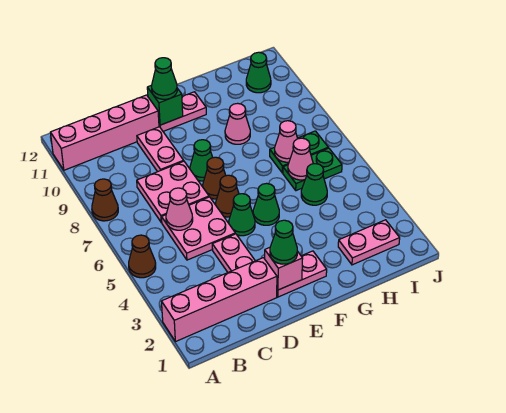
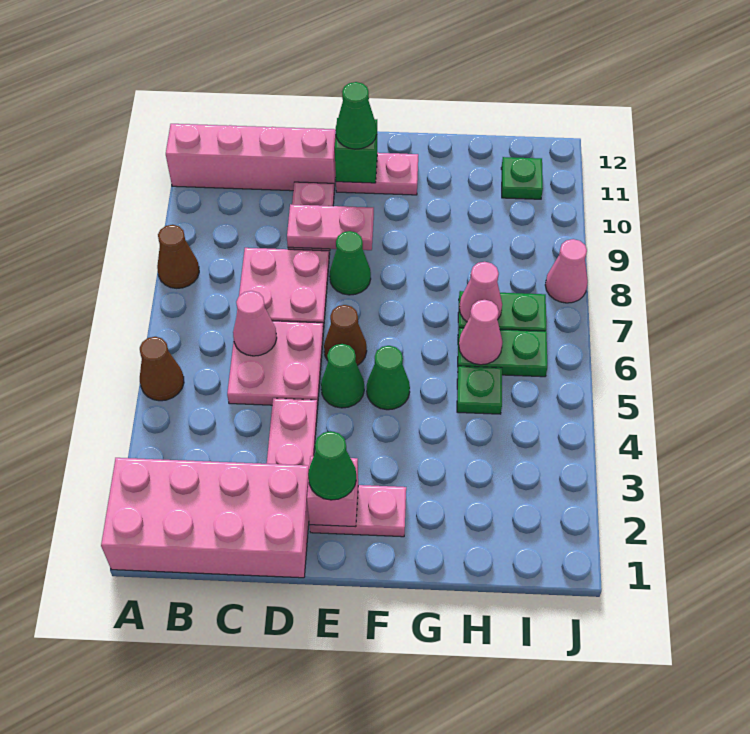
pink 1x4 brick [161,258,277,342] -> pink 2x4 brick [101,458,309,578]
brown 1x1 cone [203,157,226,199] -> none
pink 1x1 cone [225,103,250,144] -> pink 1x1 cone moved to [545,239,588,303]
pink 1x2 plate [338,220,400,265] -> pink 1x2 plate moved to [287,204,374,250]
green 1x1 cone [301,164,327,205] -> green 1x1 plate [457,366,502,414]
green 1x1 cone [246,52,271,93] -> green 1x1 plate [501,157,543,199]

